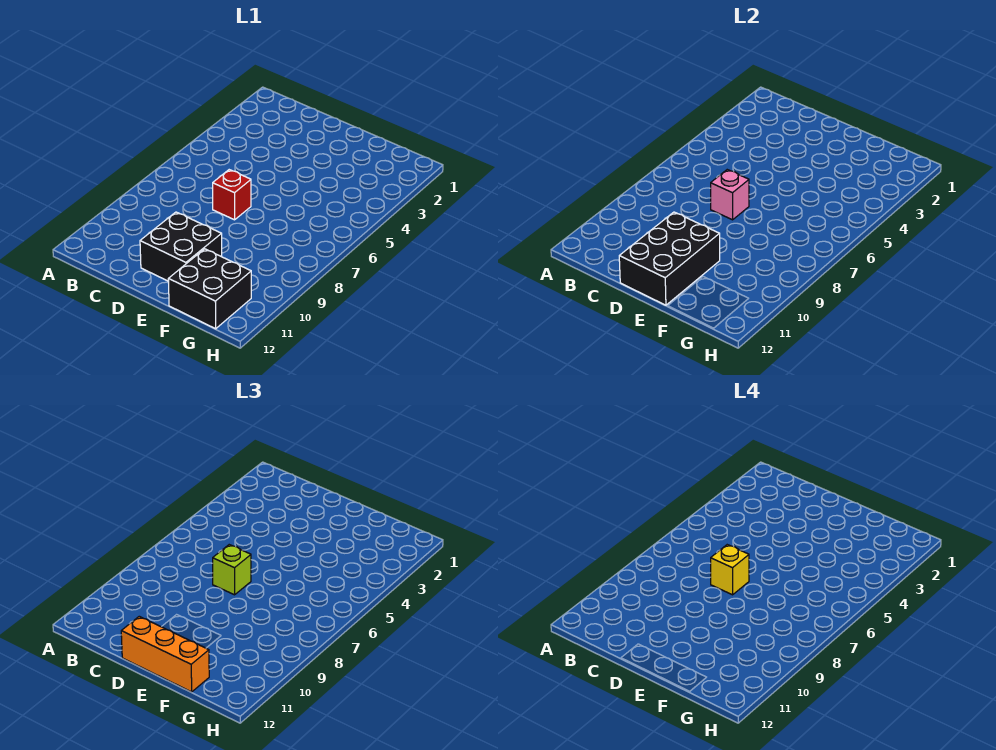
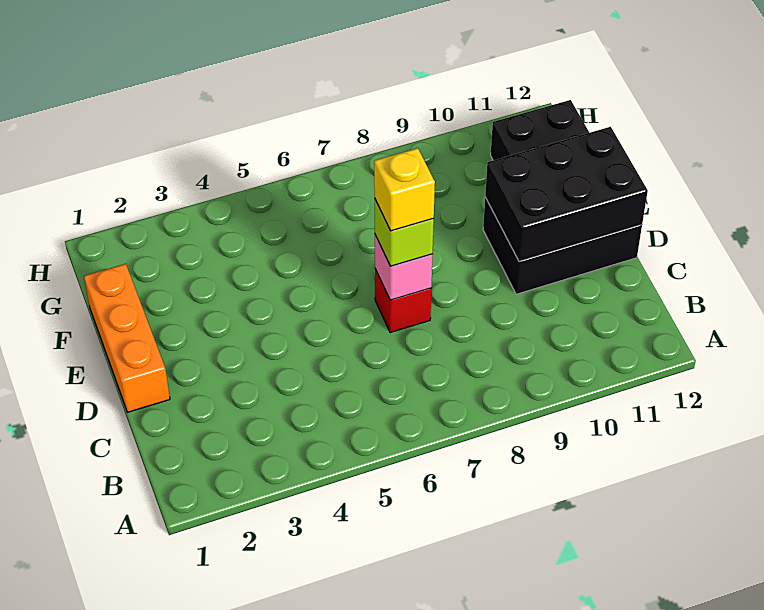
black 2x2 brick [140,212,222,281] -> black 2x3 brick [483,197,642,294]
orange 1x3 brick [121,616,209,692] -> orange 1x3 brick moved to [84,264,170,412]

